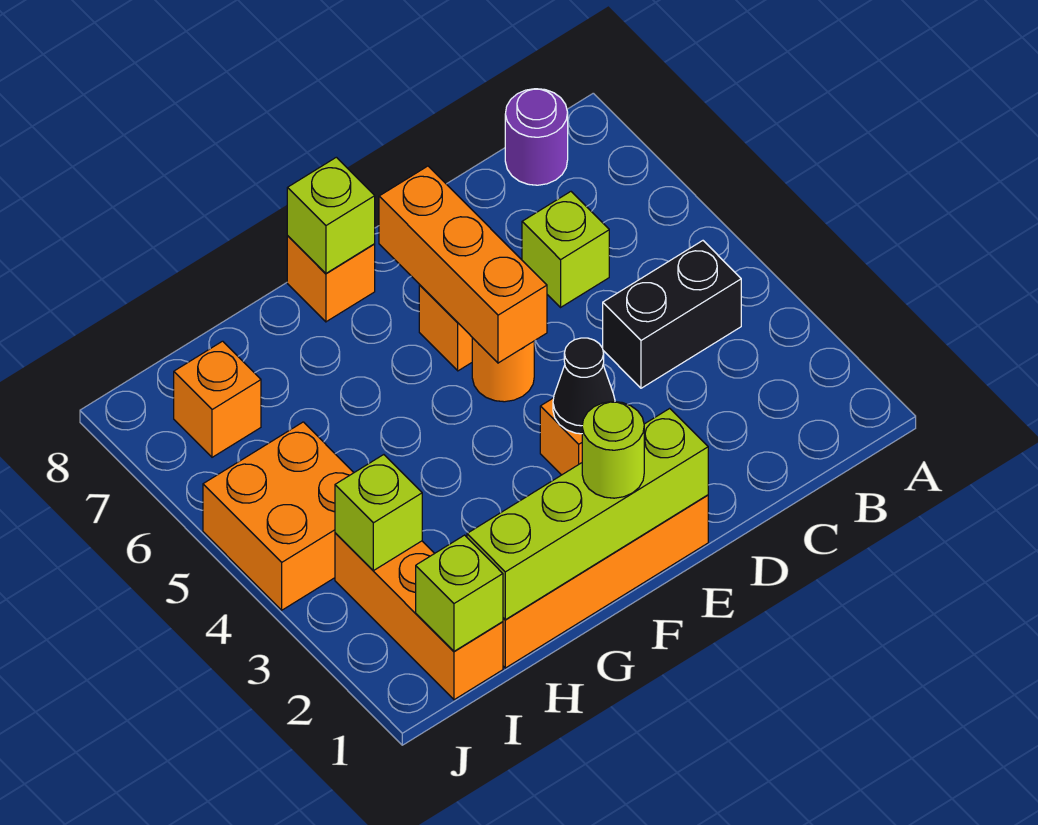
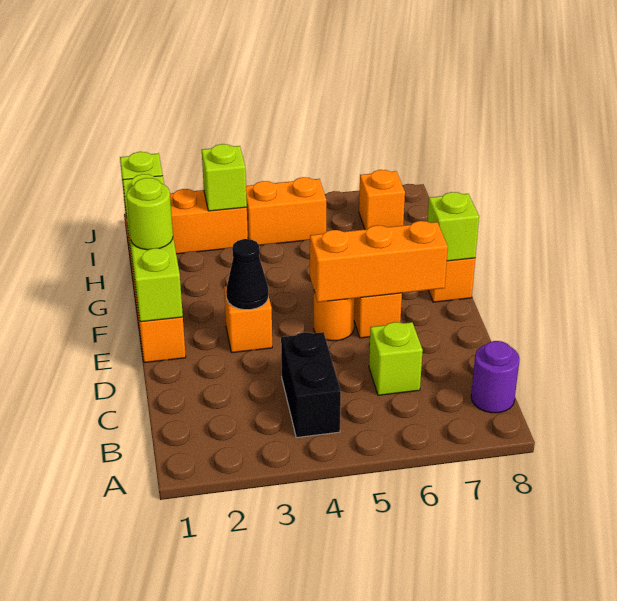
orange 2x2 brick [203,422,354,610] -> orange 1x2 brick [246,177,326,245]

